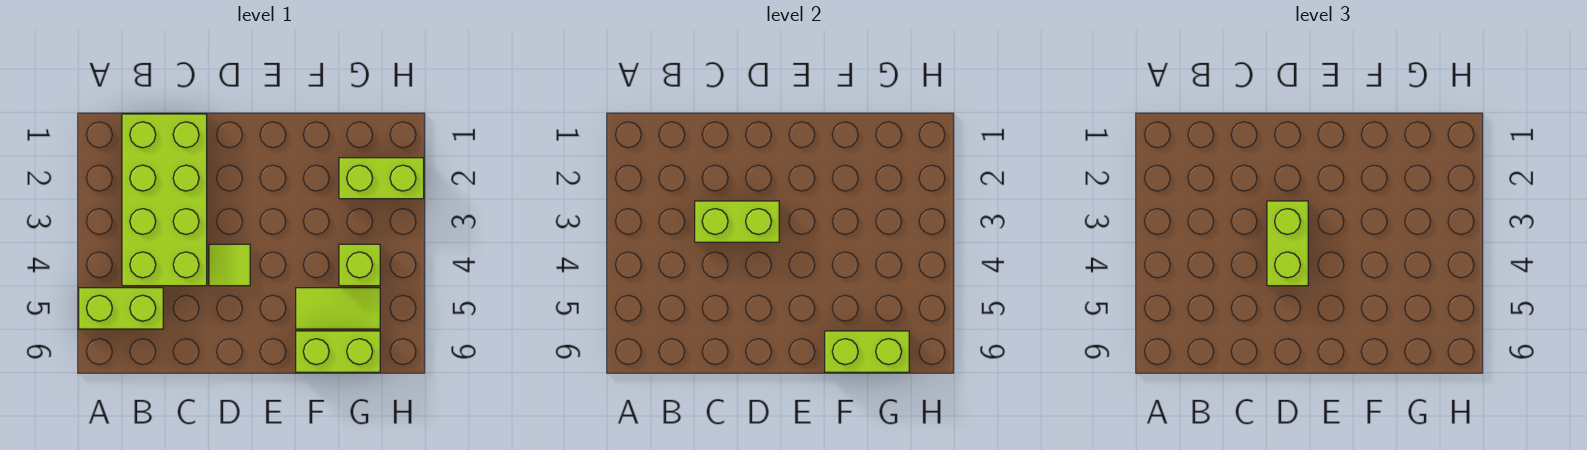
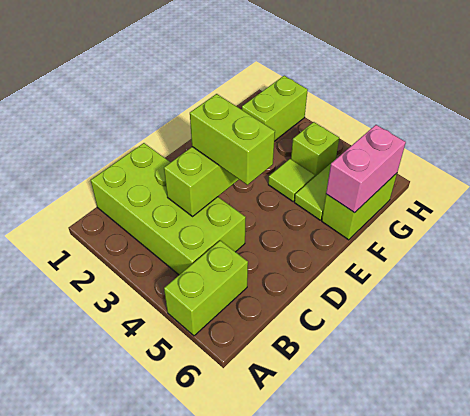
lime 1x1 tile [209,244,250,286] -> lime 1x1 tile moved to [268,159,315,201]
lime 1x2 brick [825,331,909,372] -> pink 1x2 brick [326,125,406,213]

